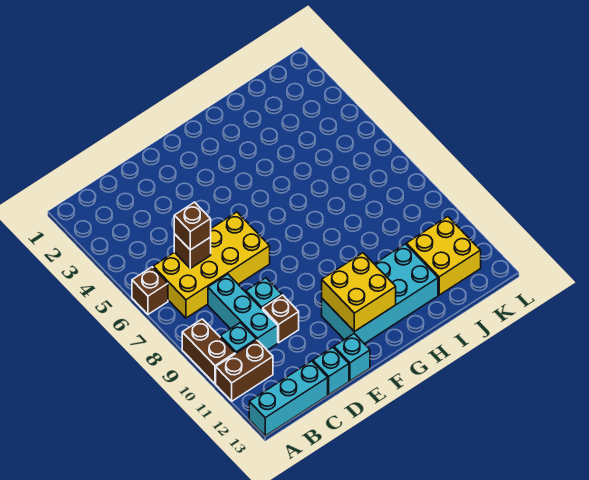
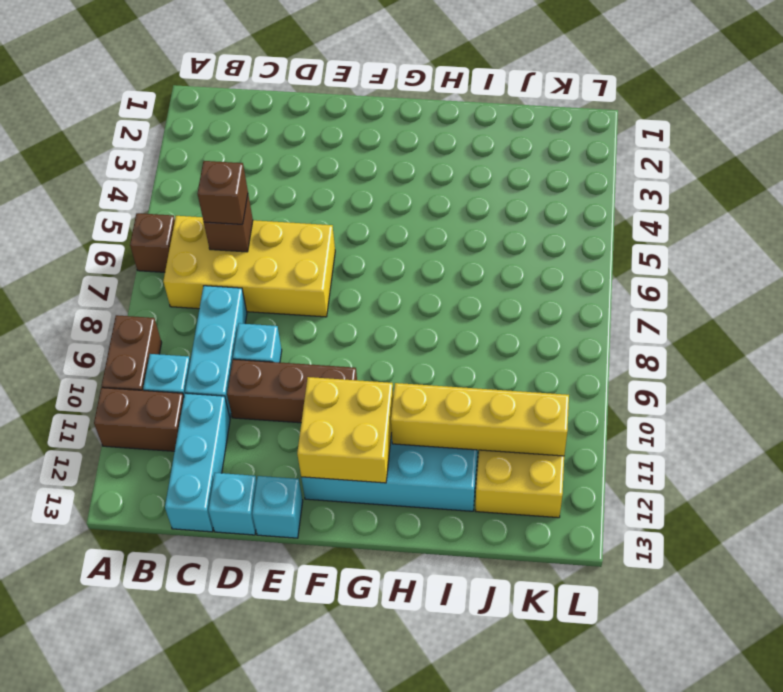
cyan 1x3 brick [249,361,328,436] -> cyan 1x3 brick turned to [165,393,230,532]
brown 1x1 brick [263,295,299,343] -> brown 1x3 brick [227,359,357,423]
none -> yellow 1x4 brick [391,383,569,456]

